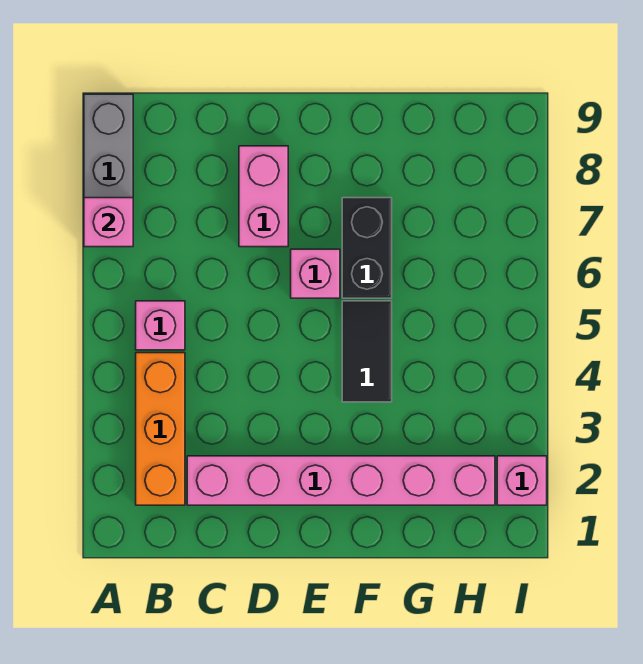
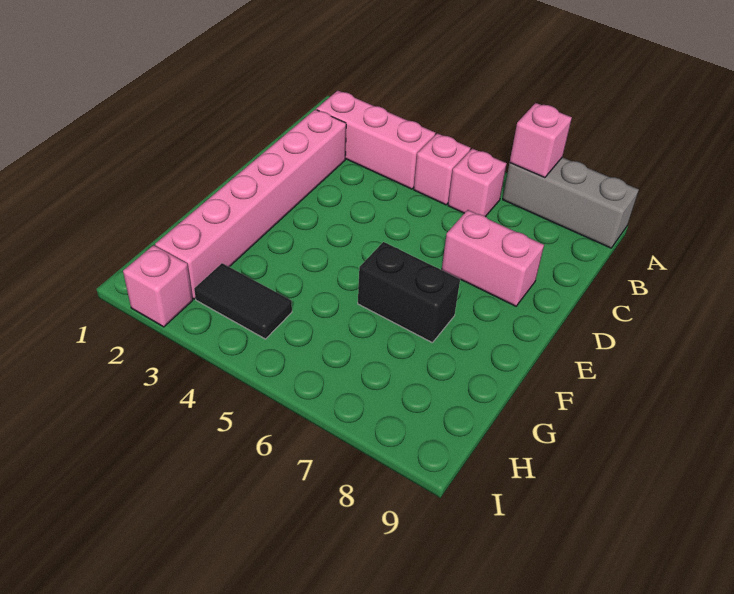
orange 1x3 brick [136,353,185,505] -> pink 1x3 brick [316,91,435,189]
pink 1x1 brick [291,249,340,298] -> pink 1x1 brick moved to [448,149,507,217]
black 1x2 tile [342,301,392,402] -> black 1x2 tile moved to [194,263,292,339]

